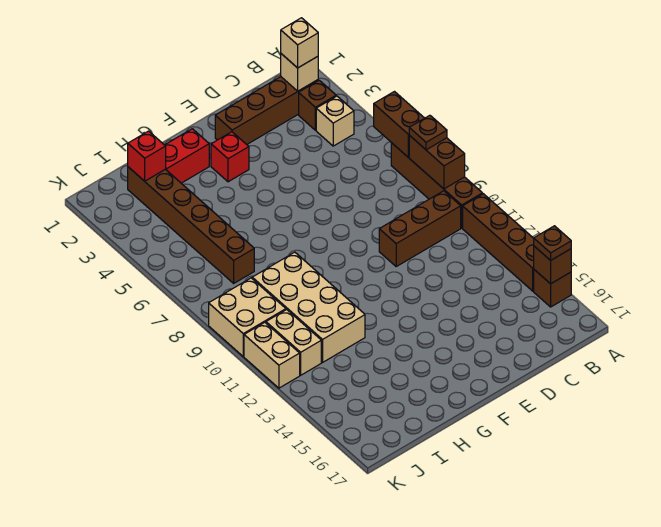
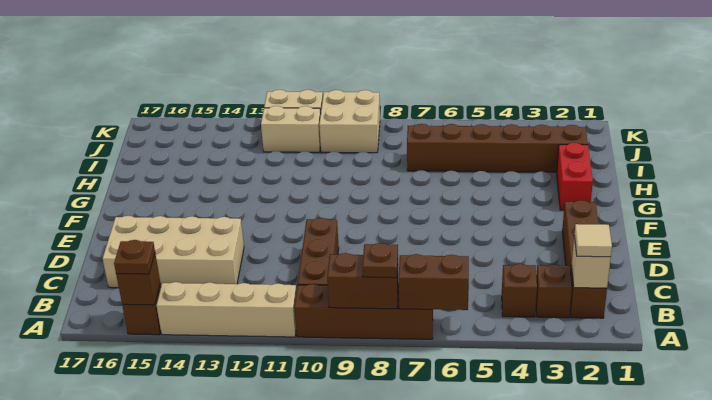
brown 1x4 brick [463,194,534,291] -> tan 1x4 brick [157,282,296,337]
tan 1x1 brick [281,18,318,68] -> tan 1x1 tile [574,224,612,257]
tan 1x1 brick [316,96,354,146] -> brown 1x1 brick [502,264,537,317]
red 1x1 brick [211,132,249,182] -> none
tan 2x4 brick [252,252,365,362] -> tan 2x4 brick moved to [103,216,244,288]
red 1x1 brick [128,131,166,181] -> none

